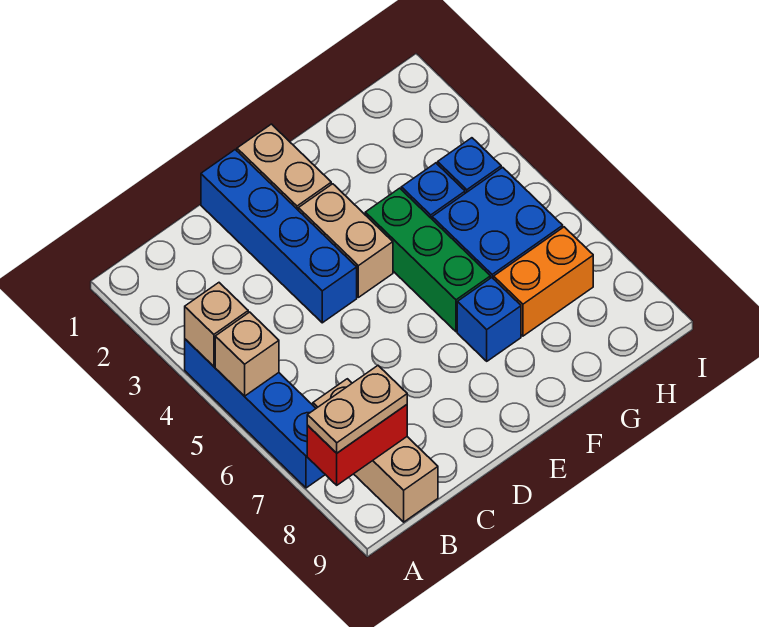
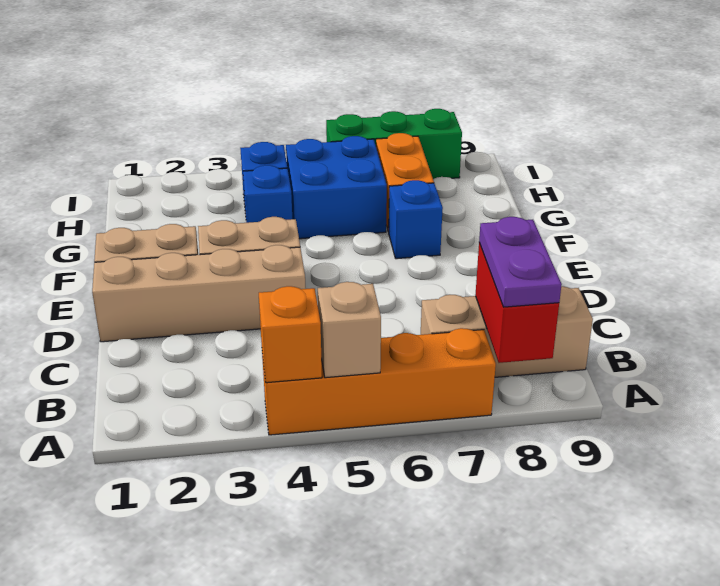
blue 1x4 brick [185,339,325,488] -> orange 1x4 brick [262,328,496,435]
tan 1x1 brick [185,283,248,366] -> orange 1x1 brick [259,286,322,383]
tan 1x2 plate [307,366,407,453] -> purple 1x2 plate [479,217,562,307]
blue 1x4 brick [201,150,357,323] -> tan 1x4 brick [92,245,306,342]
green 1x3 brick [365,188,490,332] -> green 1x3 brick moved to [326,109,462,179]

